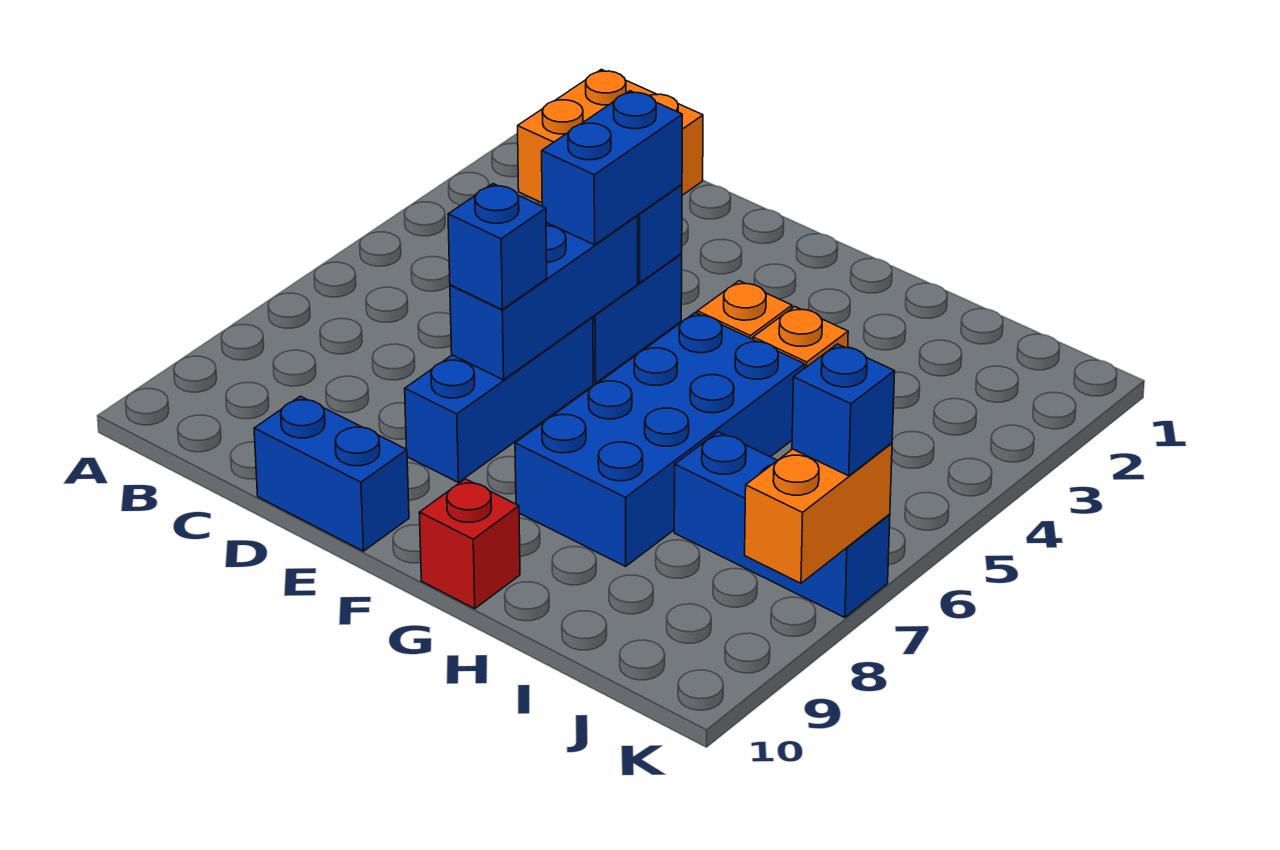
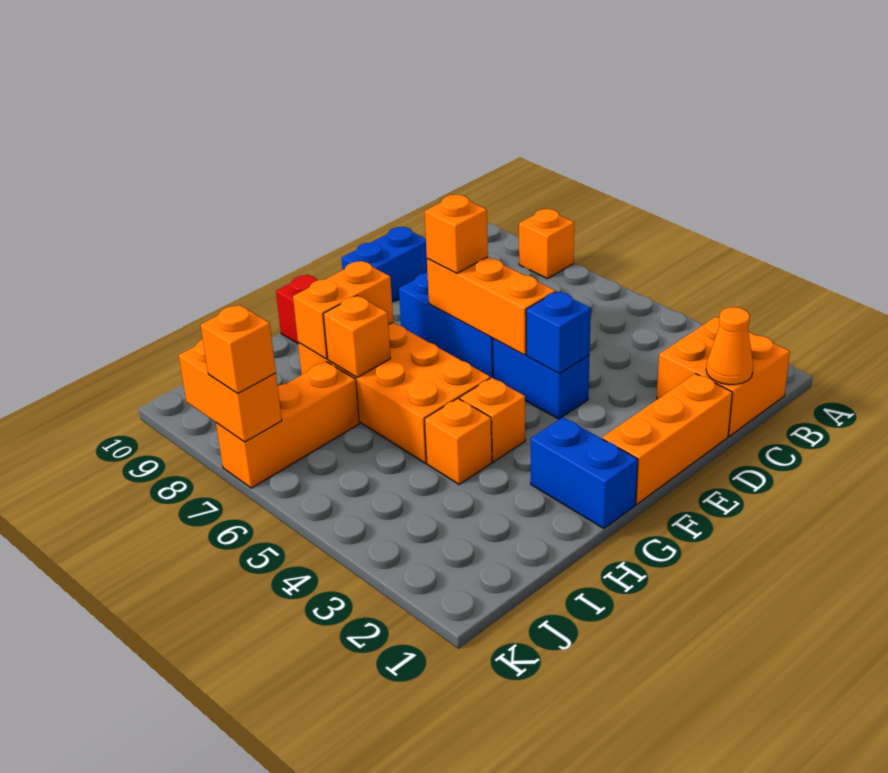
none -> orange 1x1 brick [519,209,574,279]
none -> orange 1x1 cone [706,307,753,385]
none -> orange 1x3 brick [602,374,732,504]
blue 1x2 brick [542,91,682,245] -> blue 1x2 brick moved to [531,417,638,529]
blue 1x3 brick [450,216,638,380] -> orange 1x3 brick [427,257,555,355]
blue 1x1 brick [448,184,547,309] -> orange 1x1 brick [425,195,488,273]
blue 2x4 brick [515,312,805,566] -> orange 2x4 brick [298,322,490,463]
none -> orange 1x2 brick [293,261,393,359]
none -> orange 1x1 brick [323,296,391,377]
blue 1x3 brick [674,432,890,617] -> orange 1x3 brick [216,362,359,488]
blue 1x1 brick [792,344,895,476] -> orange 1x1 brick [201,305,276,393]

